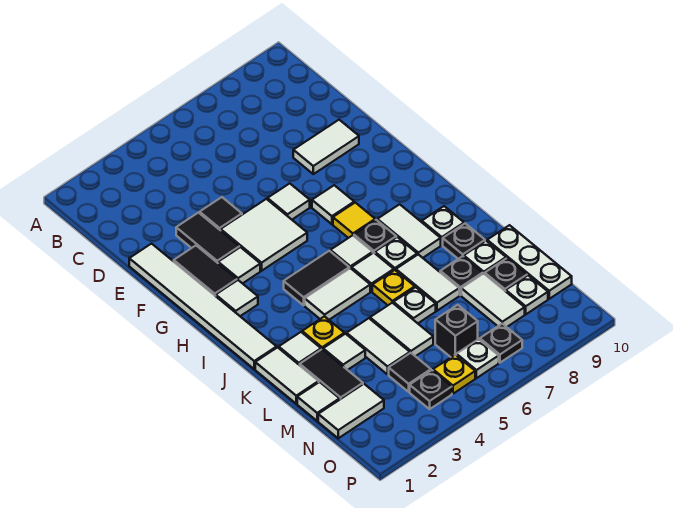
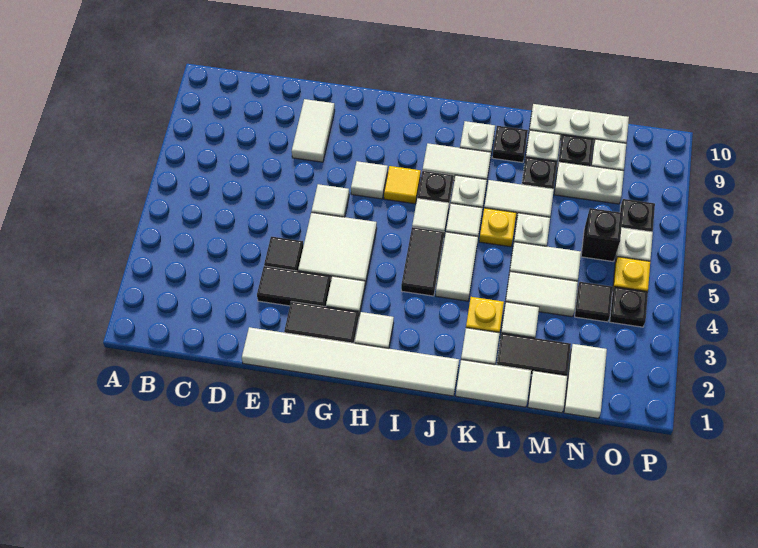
white 1x2 tile [461,273,525,327] -> white 1x2 plate [554,162,624,204]

